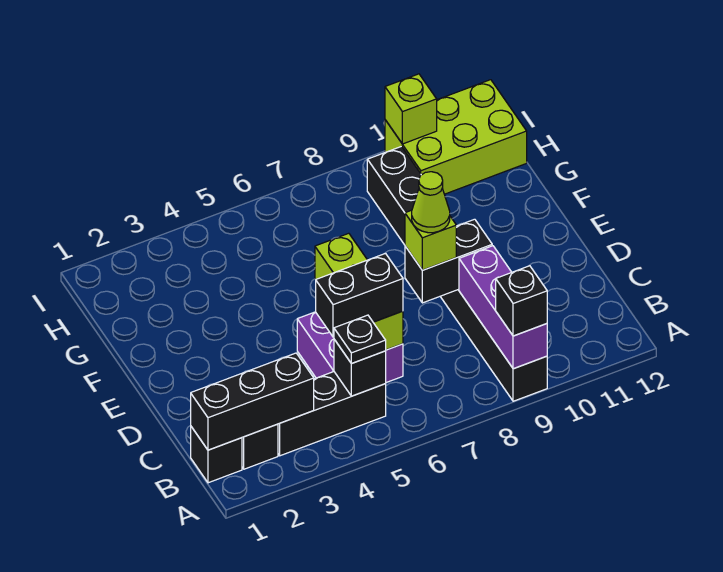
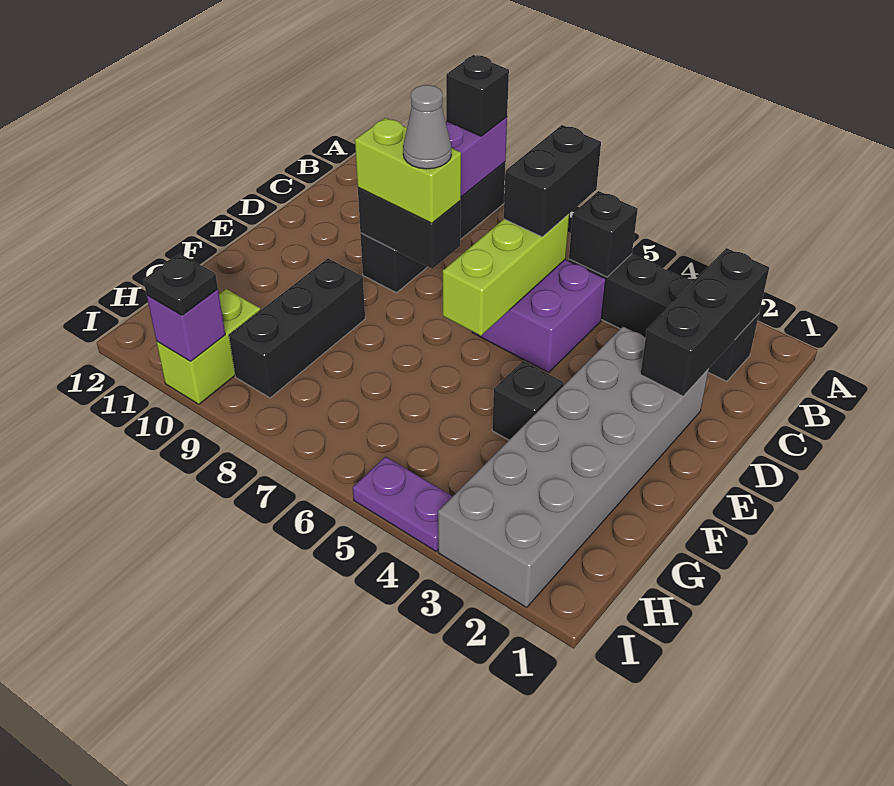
black 1x1 brick [191,427,242,483] -> black 1x1 brick moved to [492,361,564,440]
black 1x3 brick [191,353,314,450] -> black 1x3 brick turned to [640,248,769,396]
black 1x1 plate [334,315,386,364] -> black 1x1 plate moved to [143,254,218,315]
black 1x2 brick [316,254,403,337] -> black 1x2 brick turned to [504,125,601,237]
none -> grey 2x6 brick [438,327,709,607]
lime 1x1 brick [405,210,456,270] -> lime 1x2 brick [355,118,461,223]
lime 1x1 cone [412,172,450,233] -> grey 1x1 cone [403,85,451,169]
lime 2x3 brick [385,80,527,194] -> lime 1x2 brick [156,289,261,404]
none -> purple 1x2 plate [353,457,453,551]
lime 1x1 brick [385,74,437,144] -> purple 1x1 brick [147,289,225,361]

